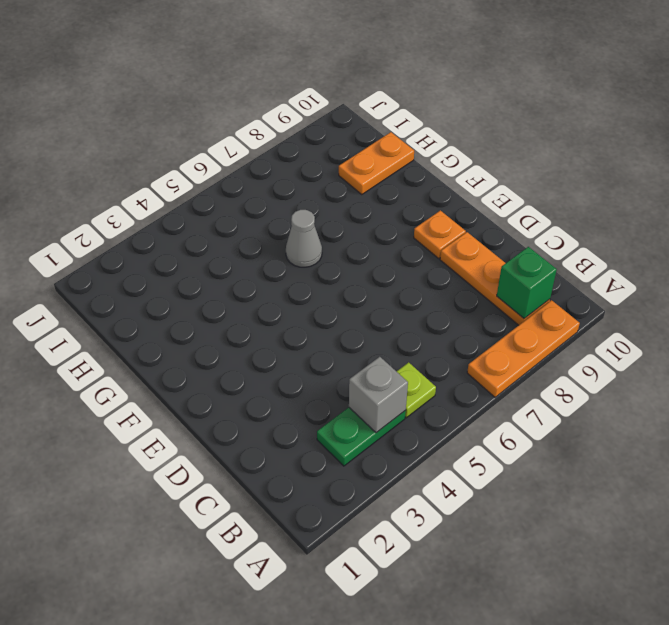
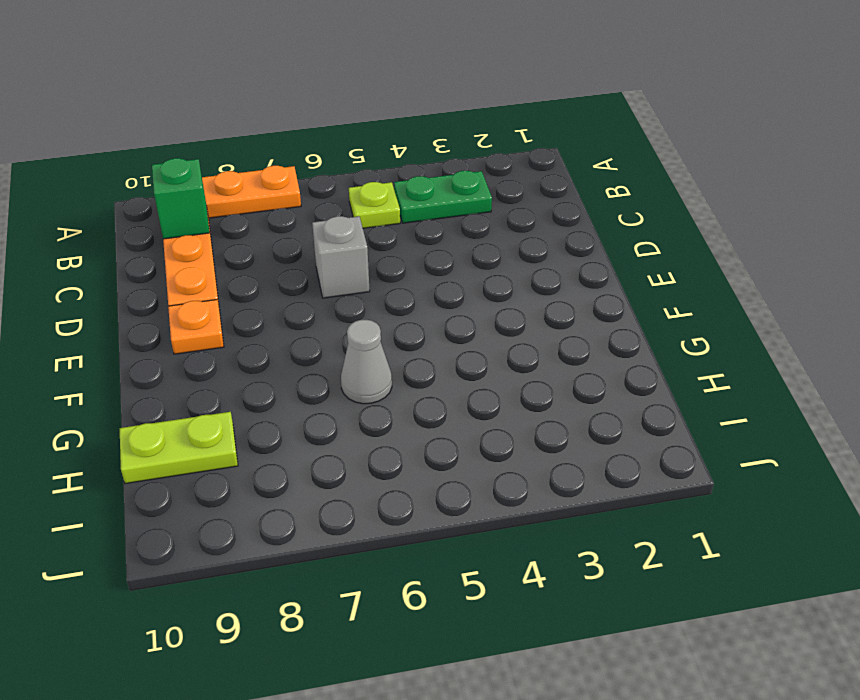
grey 1x1 brick [349,357,408,433] -> grey 1x1 brick moved to [312,216,370,298]
orange 1x2 plate [339,132,414,194] -> lime 1x2 plate [120,412,238,484]

